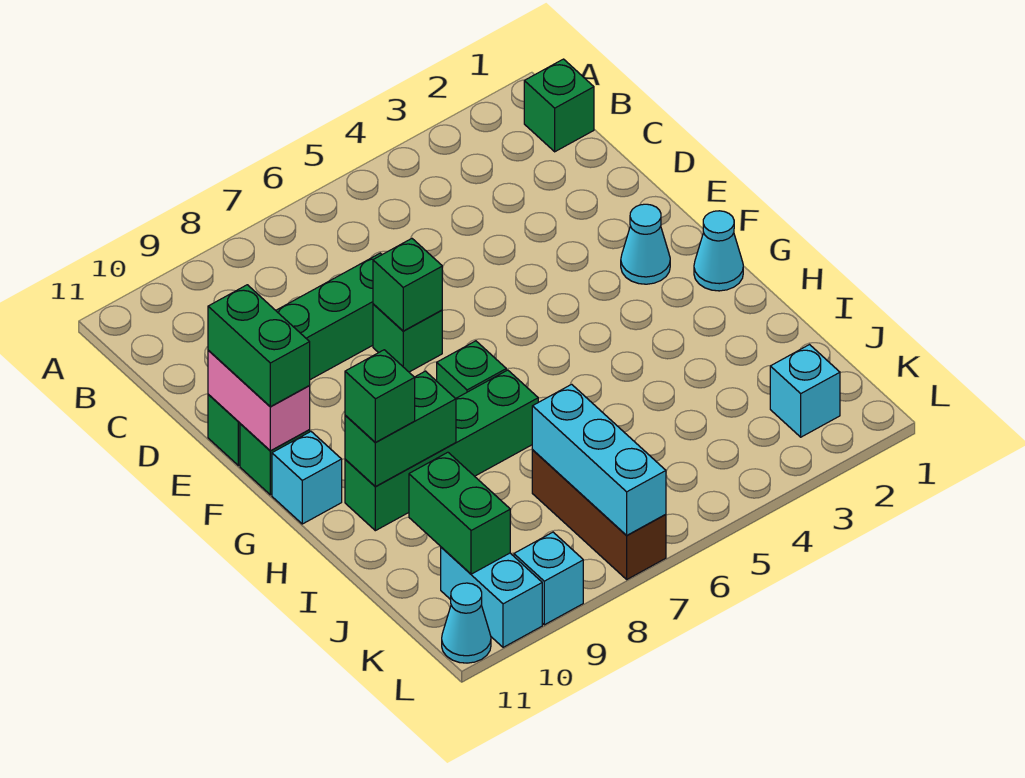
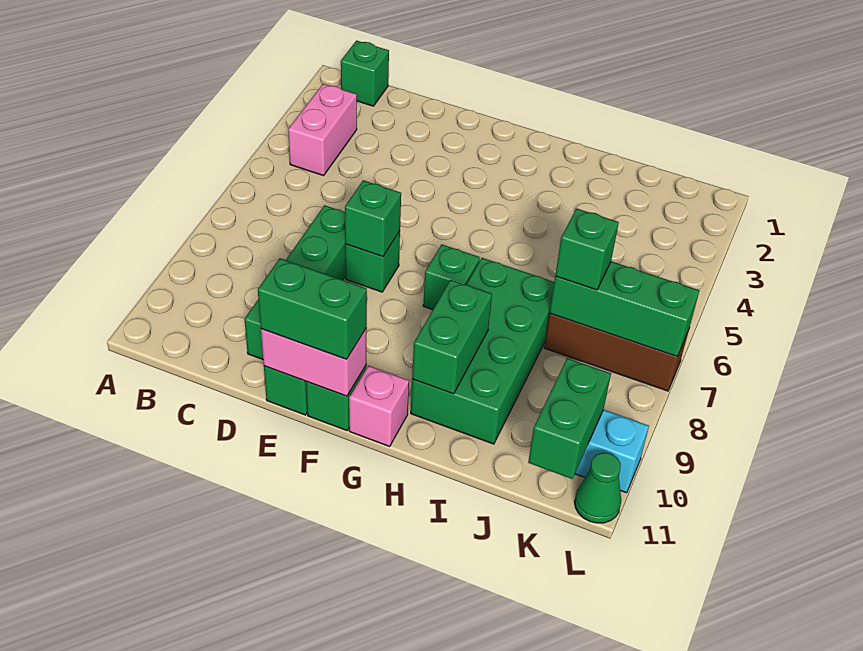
none -> pink 1x2 brick [288,84,357,176]
cyan 1x1 cone [621,204,670,284] -> none
cyan 1x1 cone [694,211,743,291] -> none
cyan 1x1 brick [272,432,342,524] -> pink 1x1 brick [349,366,409,446]
green 1x4 brick [345,370,538,531] -> green 2x4 brick [411,258,554,444]
green 1x1 brick [345,350,415,443] -> green 1x1 brick moved to [555,209,619,290]
cyan 1x3 brick [532,384,666,536] -> green 1x3 brick [550,261,700,357]
green 1x2 brick [409,452,510,574] -> green 1x2 brick turned to [528,358,611,479]
cyan 1x1 brick [770,345,840,437] -> none
cyan 1x1 brick [514,532,583,625] -> none
cyan 1x1 cone [442,583,491,663] -> green 1x1 cone [574,453,621,523]

